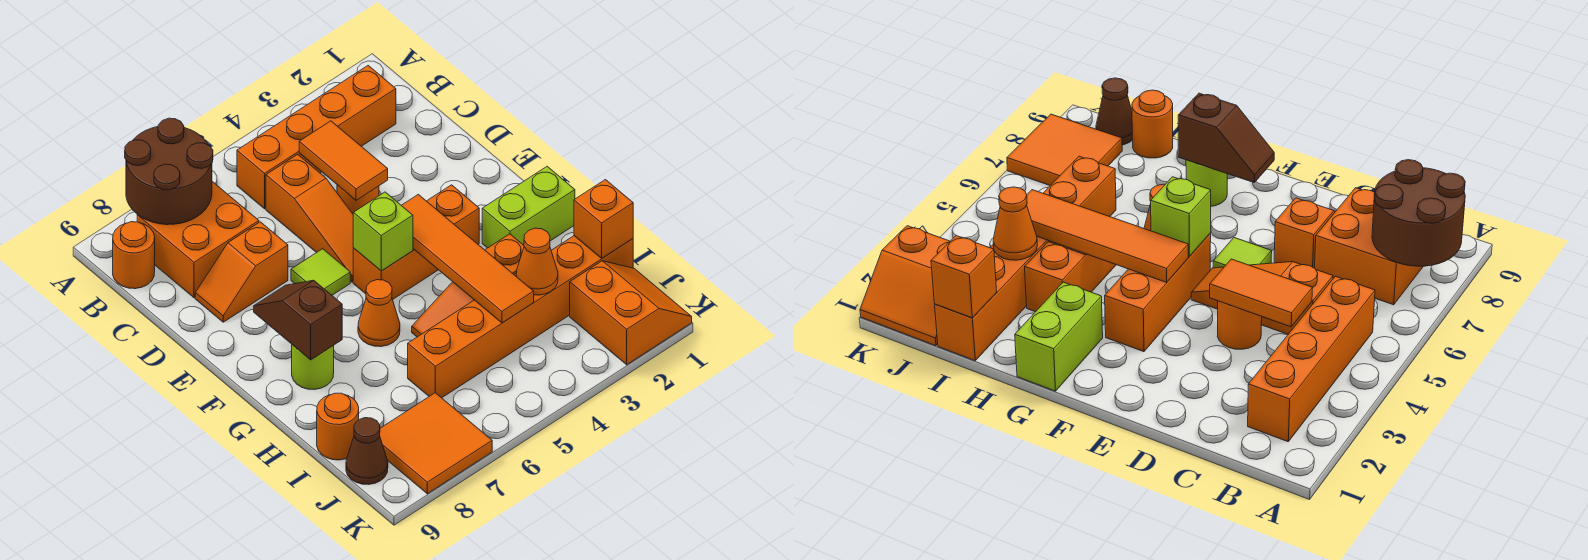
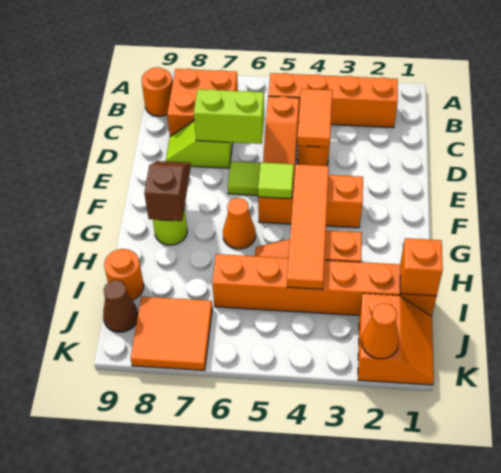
brown 2x2 round brick [125,118,213,225] -> none
orange 1x2 slope [195,222,288,322] -> lime 1x2 slope [166,121,232,168]
lime 1x1 brick [353,192,413,271] -> lime 1x1 tile [258,163,294,199]
lime 1x2 brick [482,167,575,248] -> lime 1x2 brick moved to [194,89,264,144]
orange 1x1 cone [516,228,558,295] -> orange 1x1 cone moved to [361,303,400,359]

